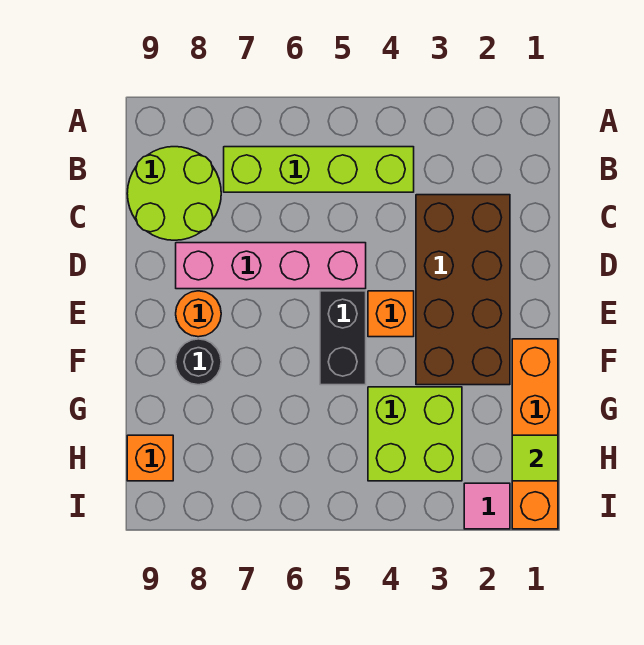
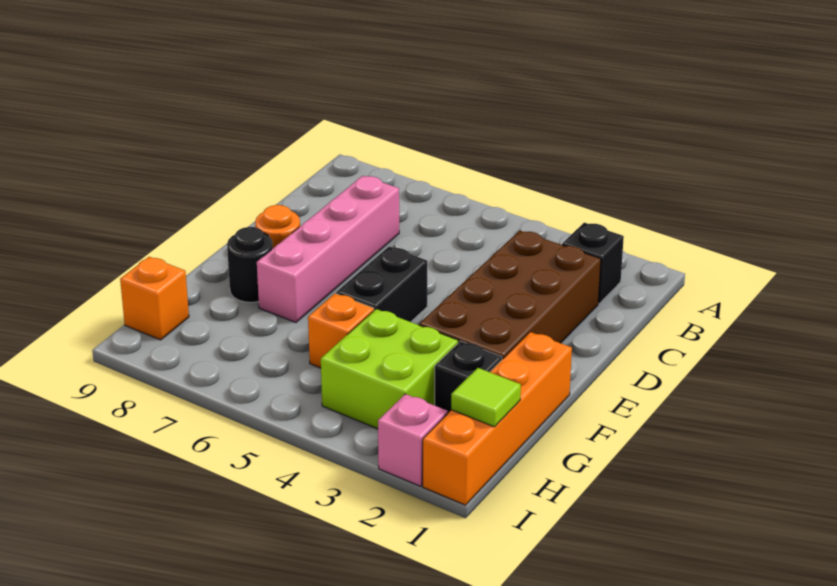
none -> black 1x1 brick [562,223,624,304]
lime 1x4 brick [224,147,414,192] -> none
lime 2x2 round brick [127,147,221,240] -> none
pink 1x4 brick [176,243,366,289] -> pink 1x4 brick turned to [257,176,399,322]
orange 1x1 brick [368,291,414,337] -> orange 1x1 brick moved to [308,293,374,368]
none -> black 1x1 brick [435,341,502,413]
pink 1x1 tile [464,483,510,529] -> pink 1x1 brick [378,394,448,486]

